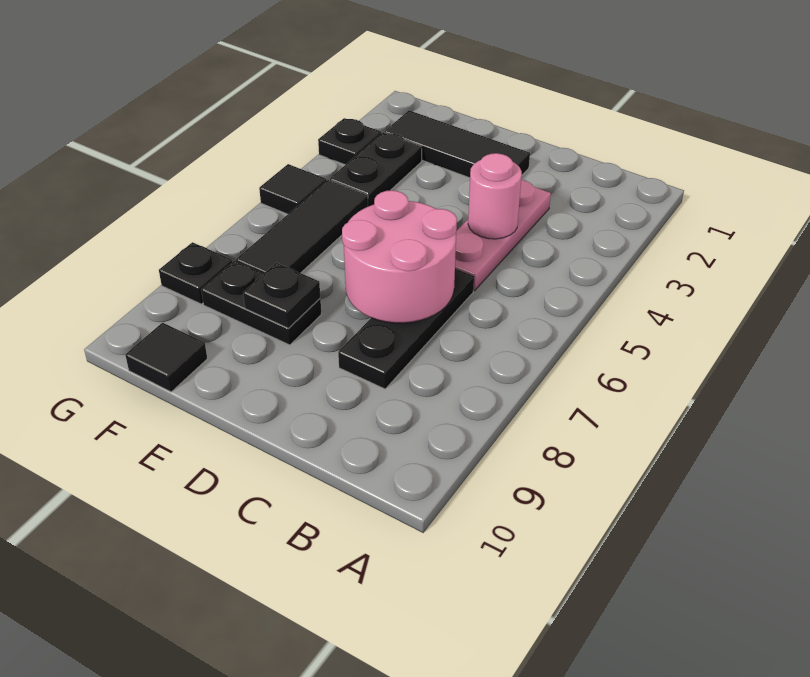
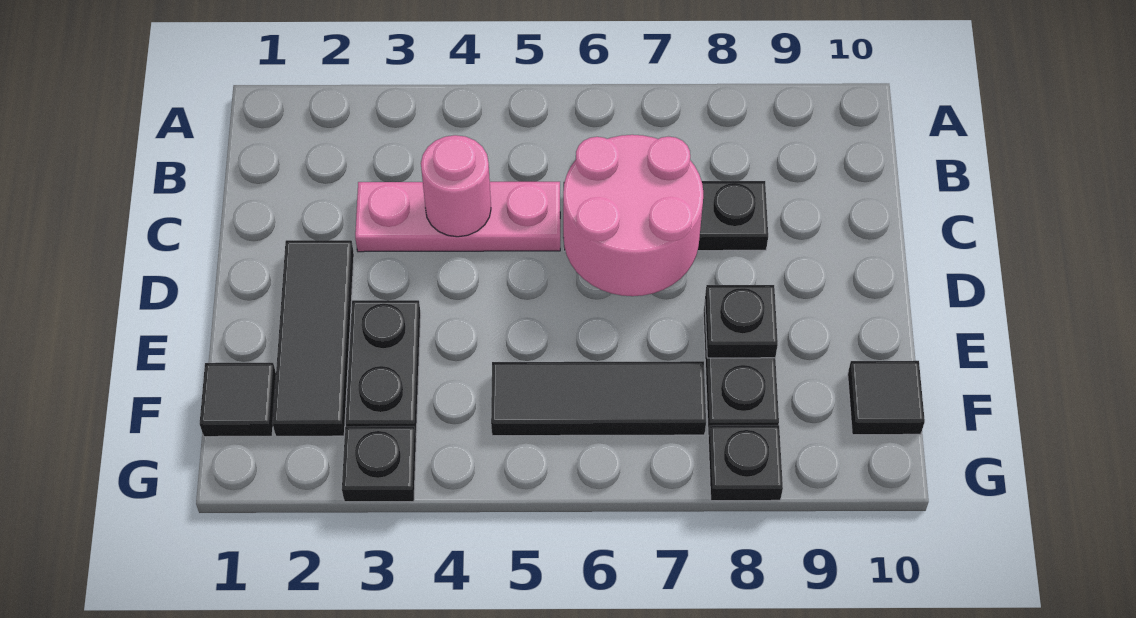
black 1x2 plate [330,132,422,207] -> black 1x2 plate turned to [345,300,421,433]
black 1x1 tile [259,164,326,214] -> black 1x1 tile moved to [200,363,276,437]

